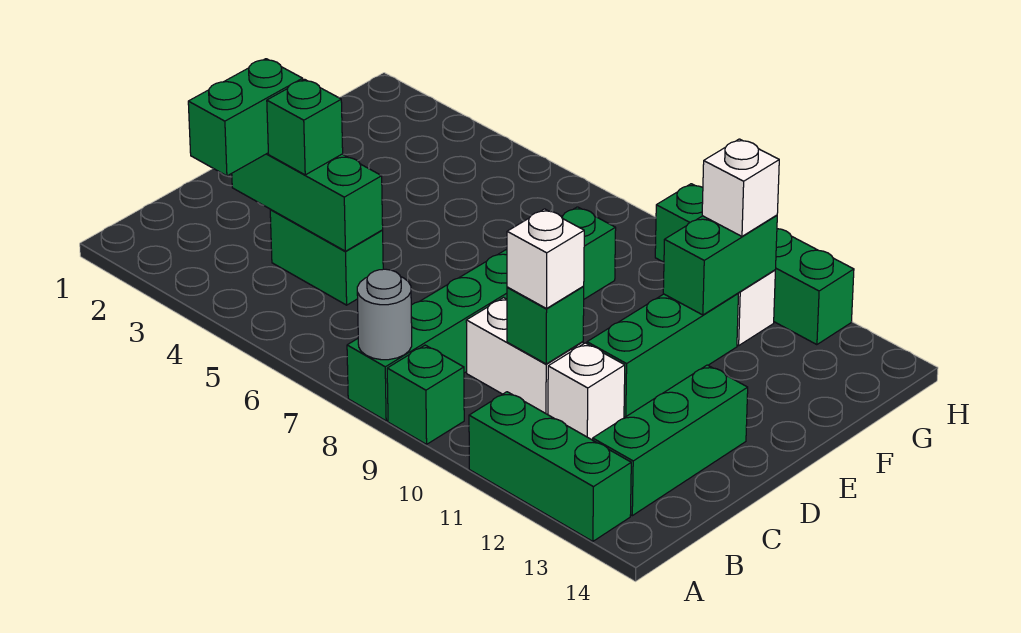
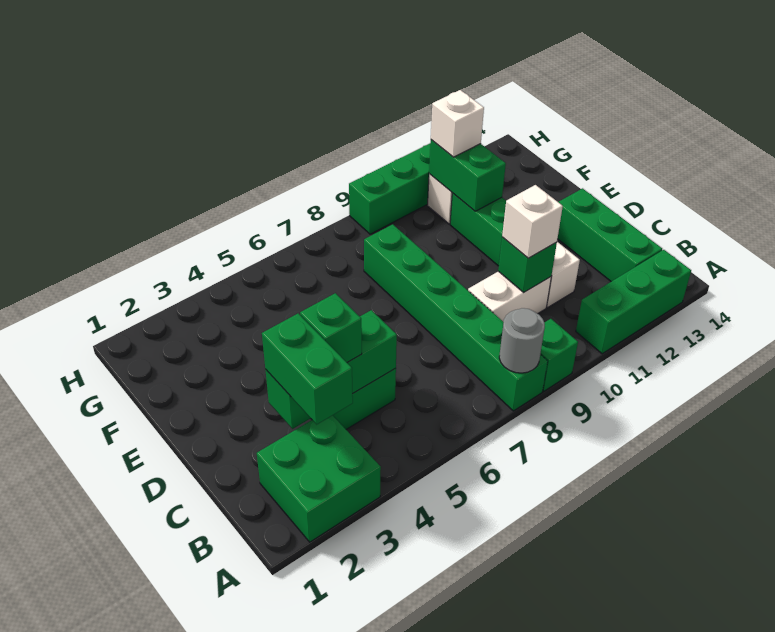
none -> green 2x2 brick [257,415,381,542]

